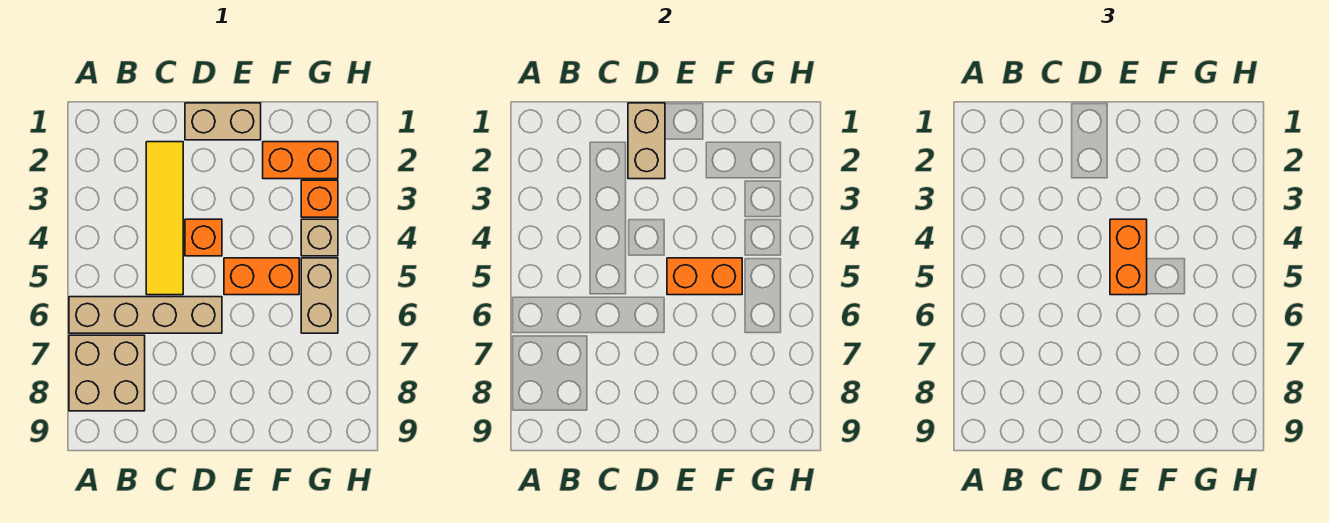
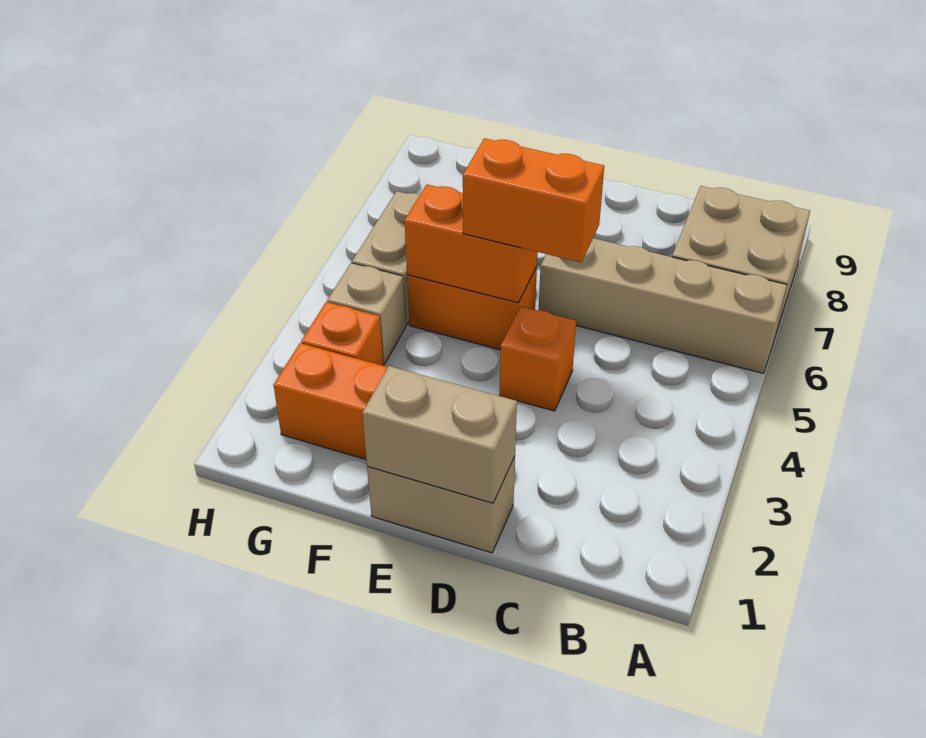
yellow 1x4 tile [146,142,183,295] -> none
tan 1x2 brick [628,103,665,179] -> tan 1x2 brick turned to [362,366,517,503]
orange 1x2 brick [1110,219,1147,295] -> orange 1x2 brick turned to [463,138,604,262]

